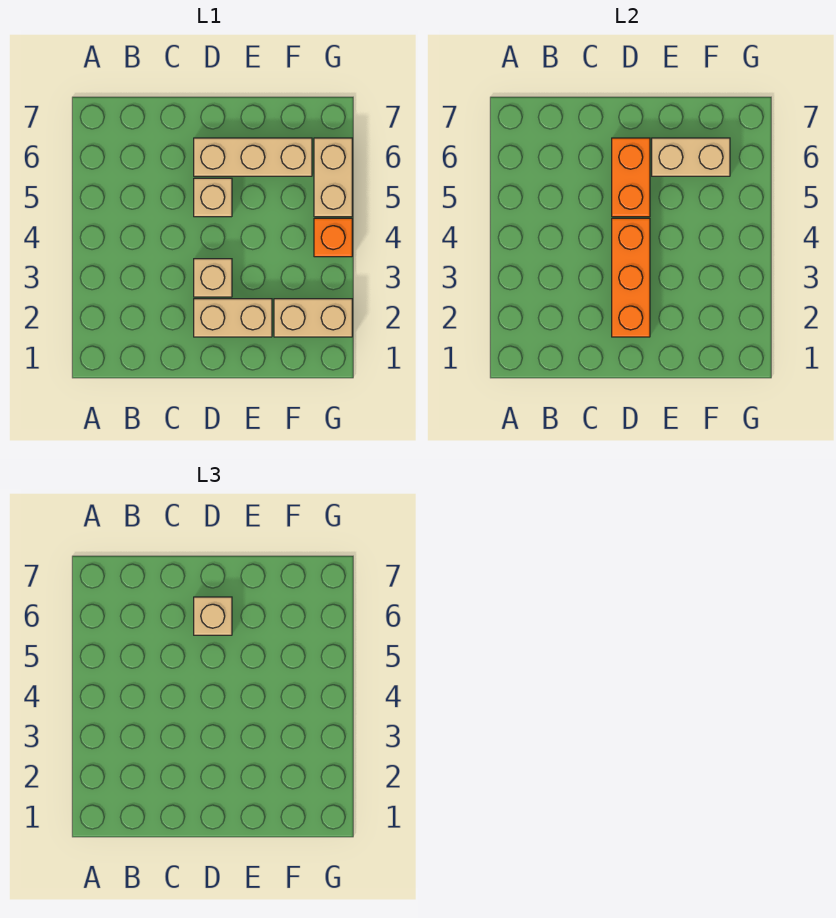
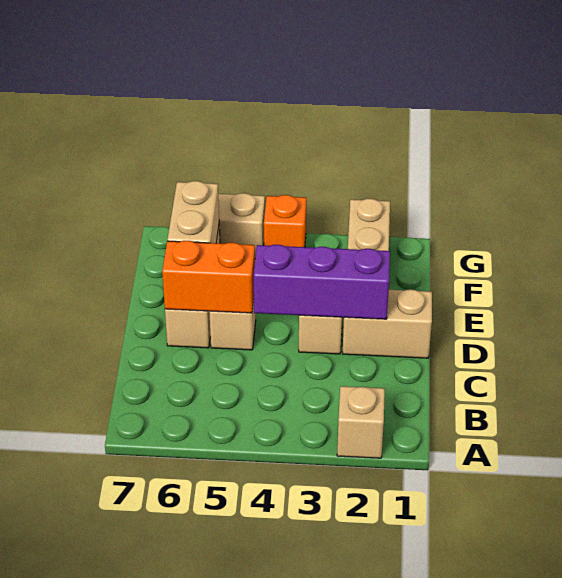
tan 1x2 brick [194,299,272,337] -> tan 1x2 brick turned to [343,289,432,358]
orange 1x3 brick [612,218,650,337] -> purple 1x3 brick [254,245,390,319]
tan 1x1 brick [194,597,232,635] -> tan 1x1 brick moved to [337,386,385,458]

